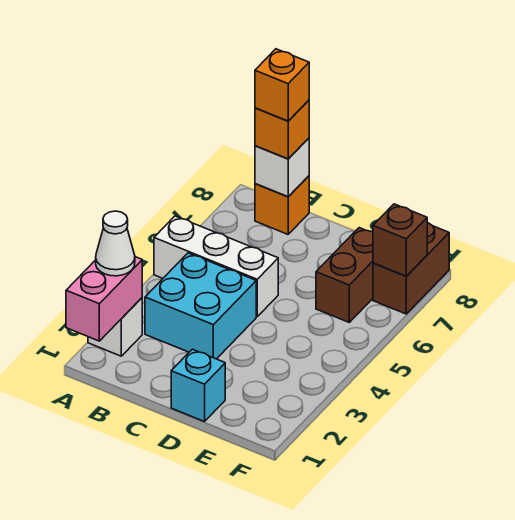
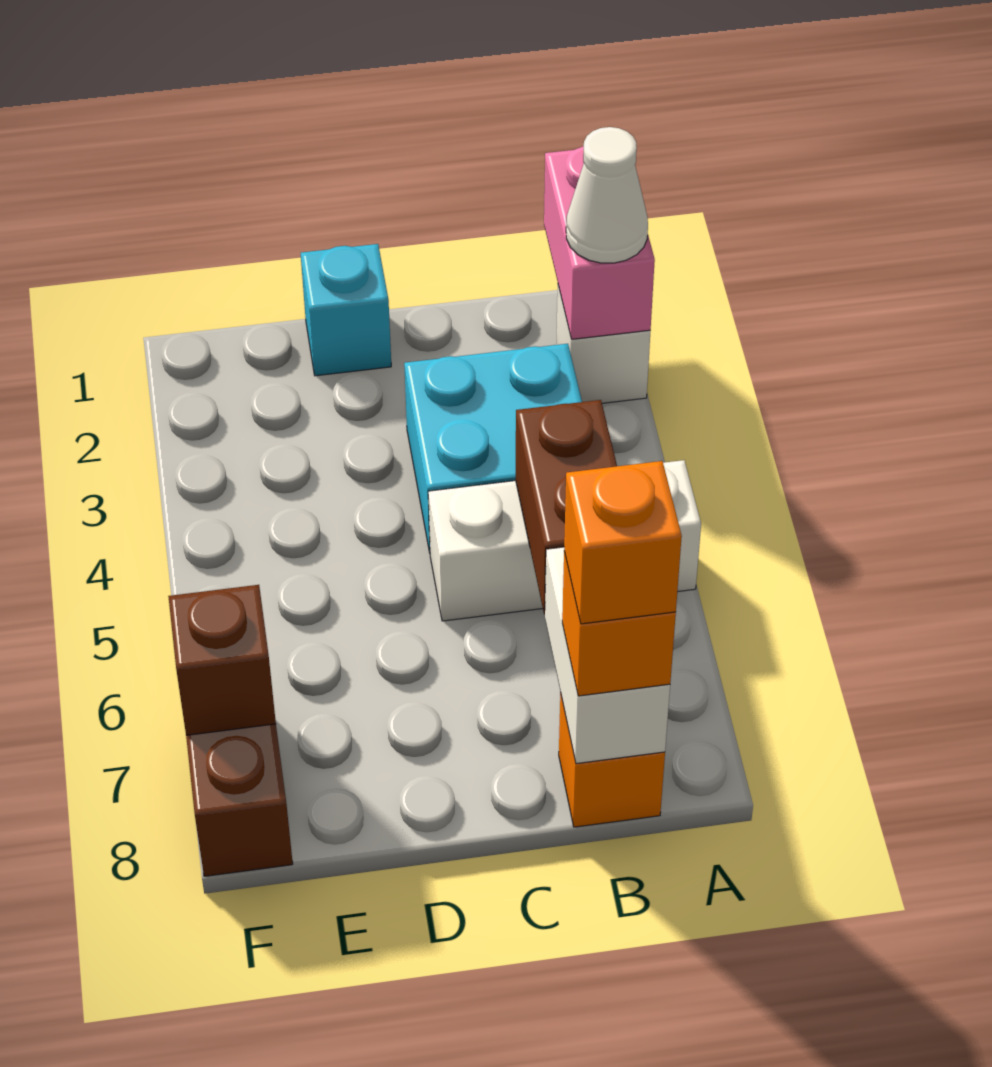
white 1x1 brick [255,138,309,197] -> white 1x2 brick [545,547,670,764]
brown 1x2 brick [316,228,373,322] -> brown 1x2 brick moved to [516,400,617,614]

